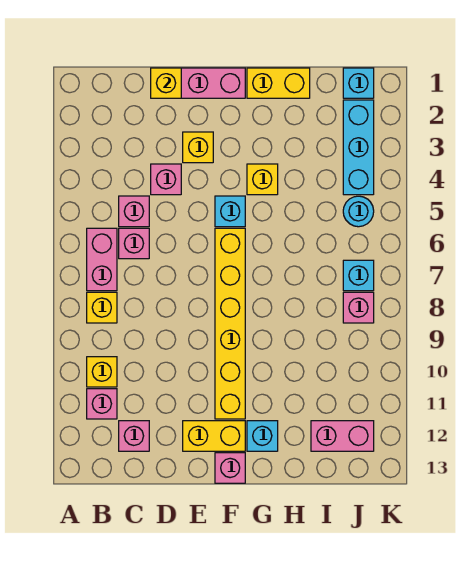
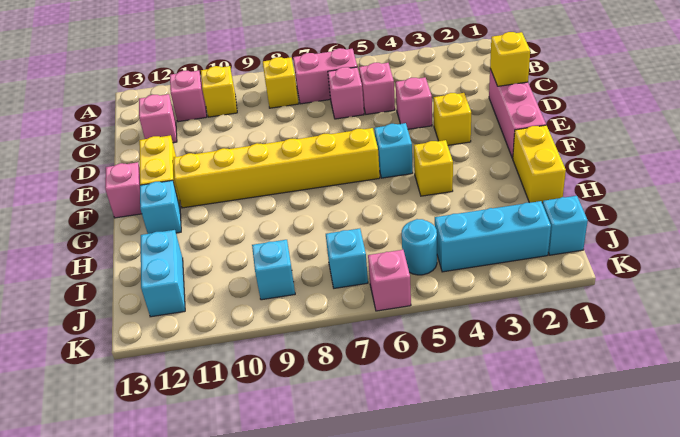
pink 1x2 brick [311,421,374,451] -> cyan 1x2 brick [141,230,185,317]
pink 1x1 brick [343,292,374,323] -> pink 1x1 brick moved to [368,250,411,311]
none -> cyan 1x1 brick [252,240,295,300]

